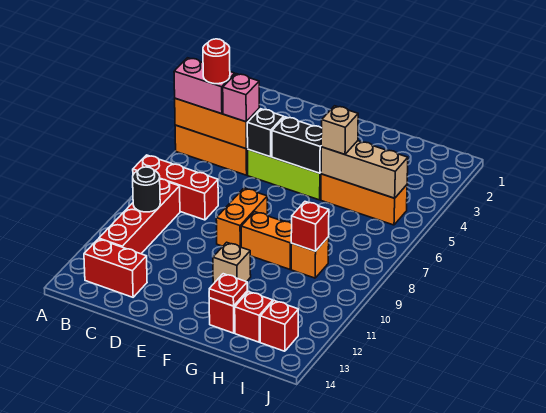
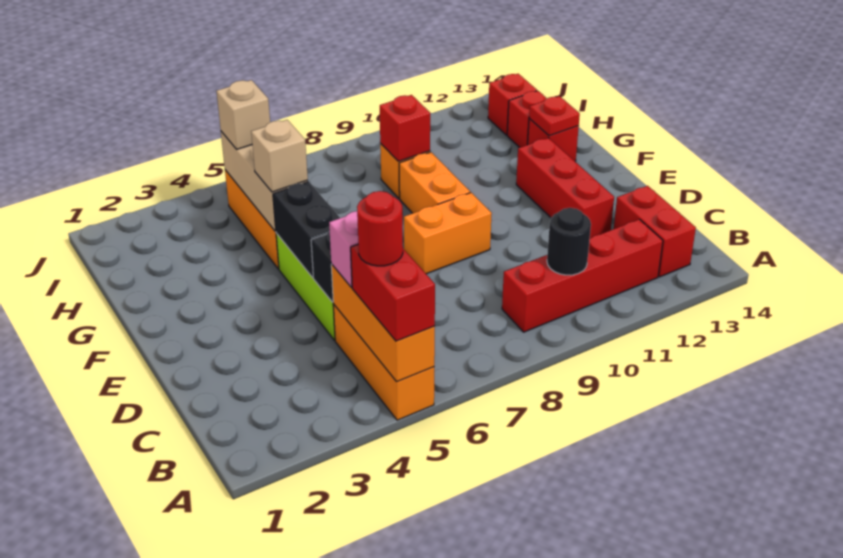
pink 1x2 brick [174,58,235,114] -> red 1x2 brick [351,245,435,341]
red 1x3 brick [133,155,218,220] -> red 1x3 brick moved to [516,138,614,238]
tan 1x1 brick [213,242,251,284] -> tan 1x1 brick moved to [216,80,270,149]

